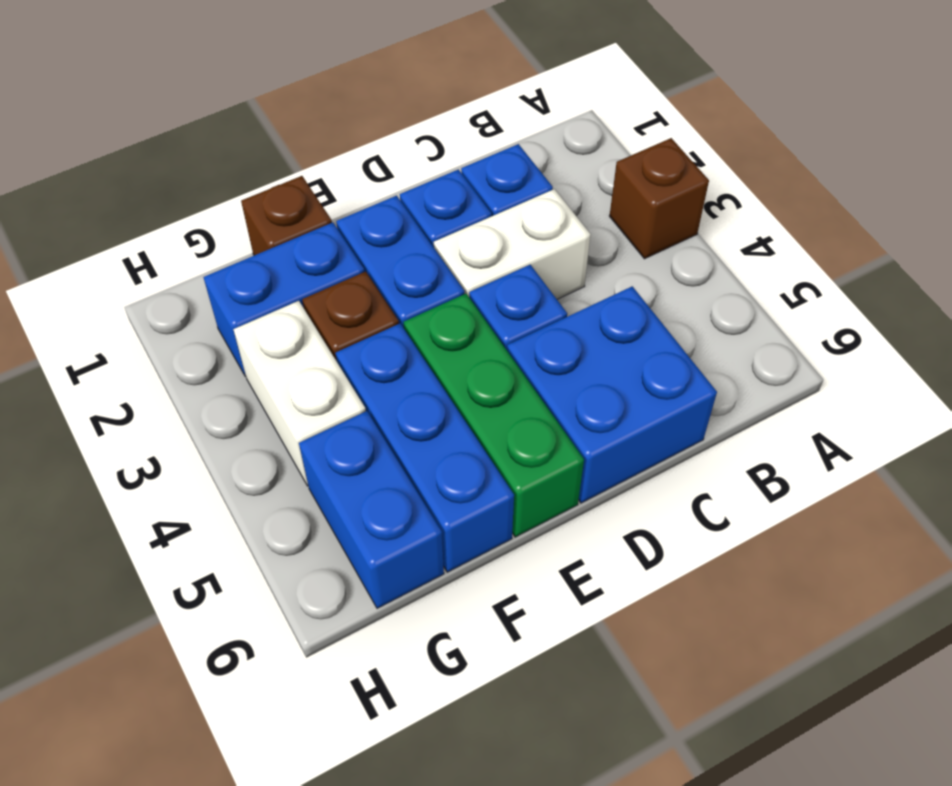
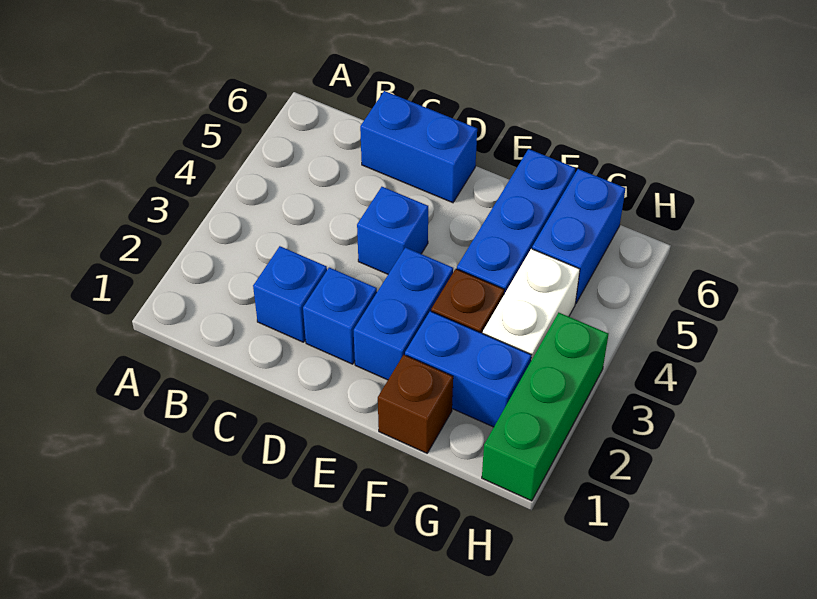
brown 1x1 brick [610,138,709,259] -> none
white 1x2 brick [434,189,591,299] -> none
blue 2x2 brick [507,286,717,503] -> blue 1x2 brick [360,91,477,203]
green 1x3 brick [404,294,584,537] -> green 1x3 brick moved to [482,313,608,501]

